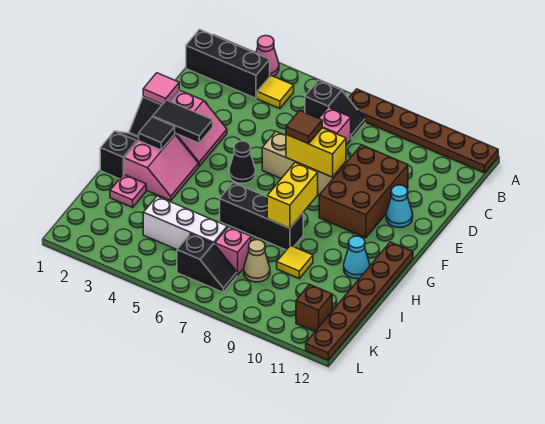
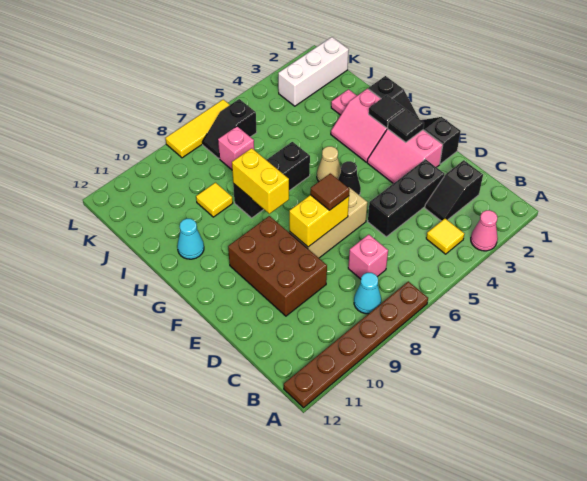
black 1x3 brick [186,29,270,98] -> black 1x3 brick moved to [368,159,444,237]
black 1x2 slope [305,80,365,139] -> black 1x2 slope moved to [425,160,483,221]
pink 1x1 tile [143,73,179,104] -> none
cyan 1x1 cone [386,185,413,227] -> cyan 1x1 cone moved to [354,273,381,314]
black 1x2 tile [153,100,213,143] -> black 1x1 tile [387,109,424,142]
brown 1x6 plate [306,242,413,360] -> none
white 1x3 brick [143,196,227,249] -> white 1x3 brick moved to [278,37,349,106]
tan 1x1 cone [244,240,270,282] -> tan 1x1 cone moved to [317,146,341,181]
brown 1x1 brick [296,284,332,331] -> none
none -> yellow 1x3 tile [166,100,230,158]

